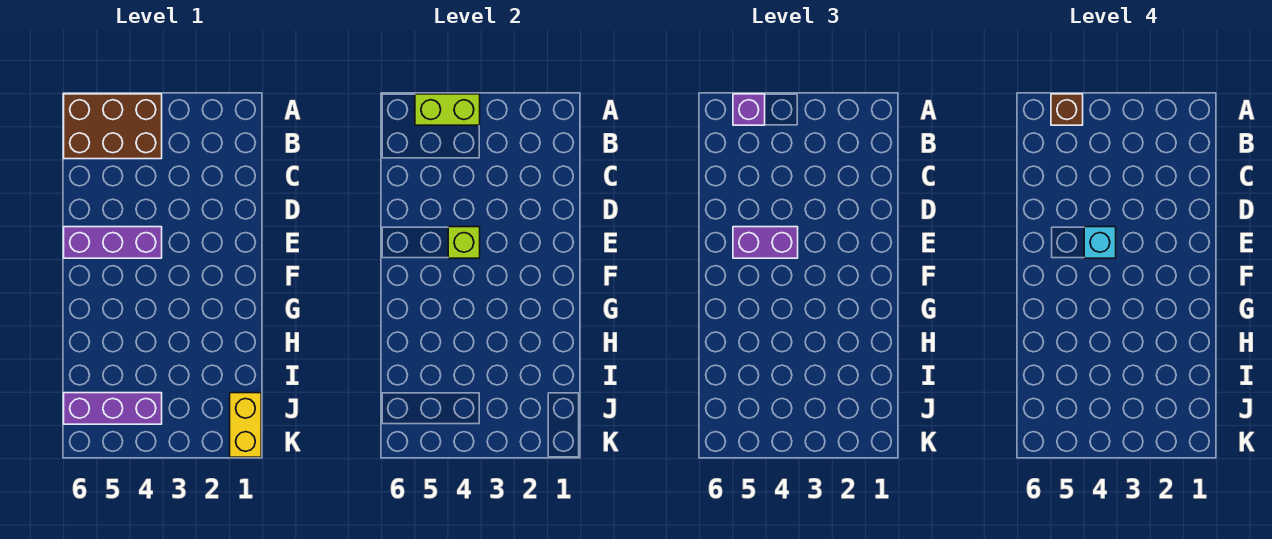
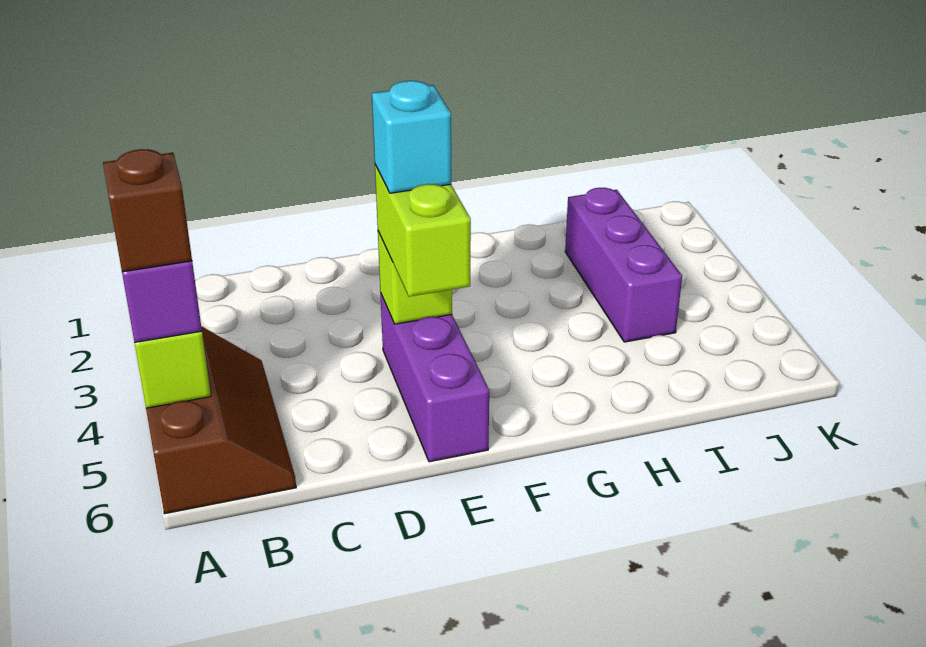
brown 2x3 brick [64,94,162,159] -> brown 2x3 slope [146,326,296,514]
purple 1x2 brick [733,227,798,258] -> lime 1x2 brick [375,165,471,297]
yellow 1x2 brick [230,393,261,457] -> none
purple 1x3 brick [64,393,162,424] -> purple 1x3 brick moved to [565,188,682,342]

